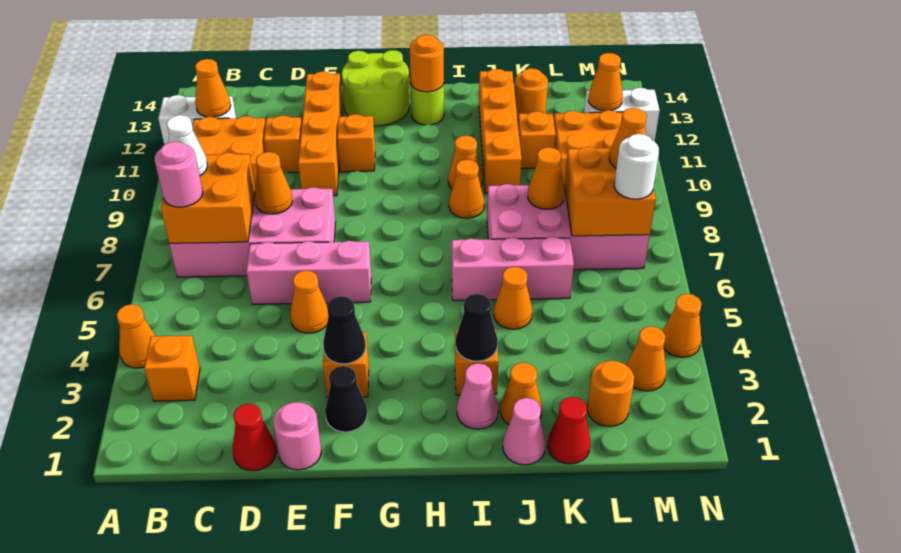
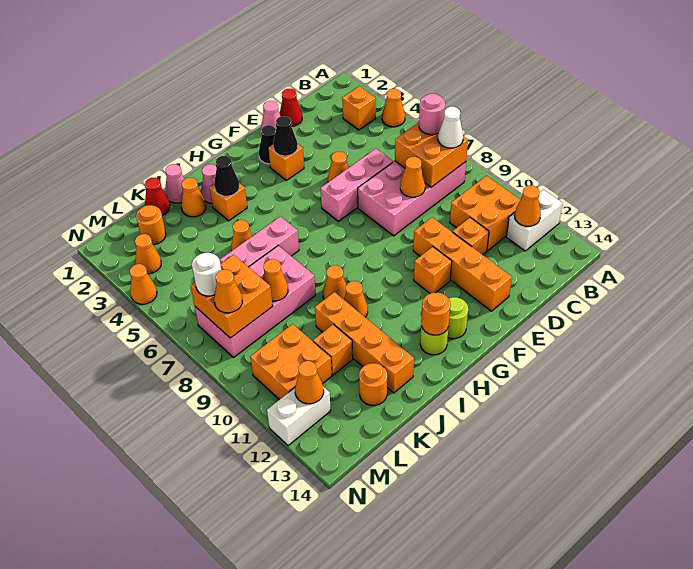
pink 1x1 round brick [273,402,321,470] -> pink 1x1 cone [261,101,281,129]
lime 2x2 round brick [342,50,410,126] -> lime 1x1 round brick [448,297,468,339]

